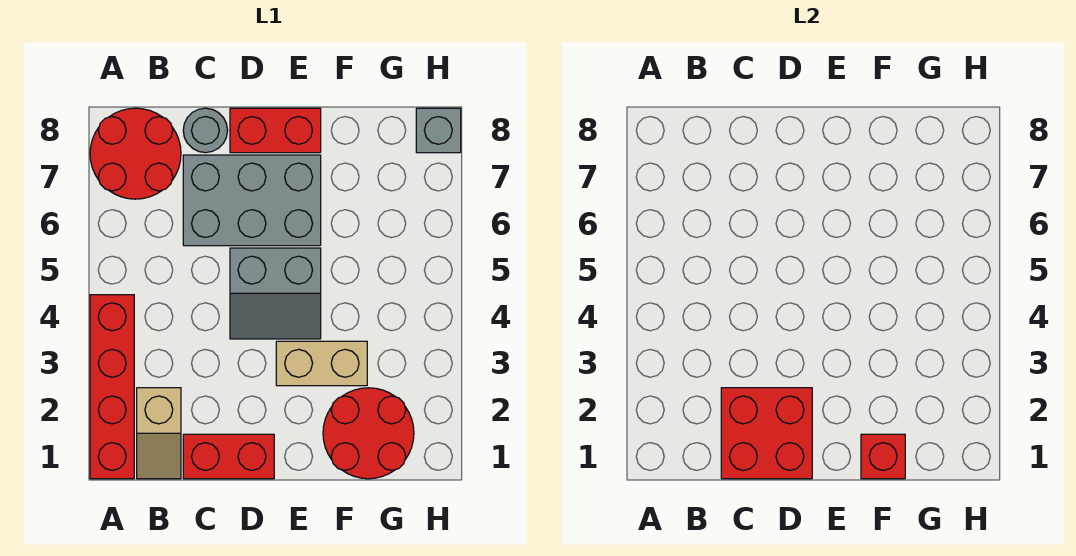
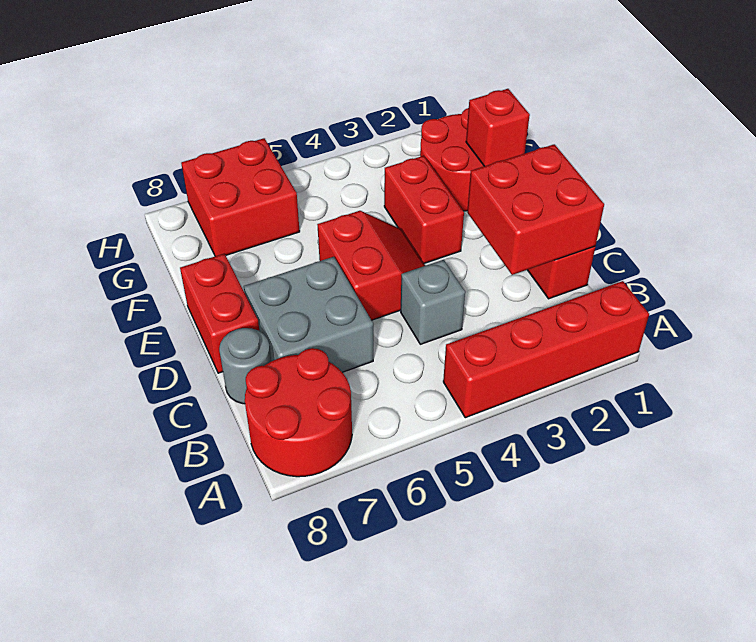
tan 1x2 slope [137,388,181,479] -> none
grey 2x3 brick [183,155,321,246] -> grey 2x2 brick [244,257,373,372]
grey 2x2 slope [230,248,321,339] -> red 2x2 slope [317,211,425,320]
tan 1x2 brick [276,341,367,386] -> red 1x2 brick [384,156,464,263]
none -> red 2x2 brick [181,138,300,256]
grey 1x1 brick [416,108,461,153] -> grey 1x1 brick moved to [401,260,465,344]

